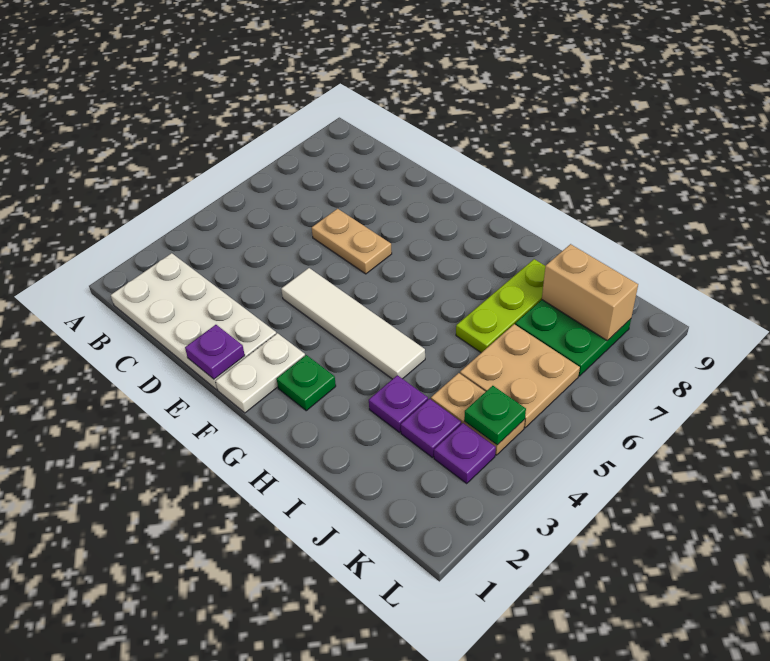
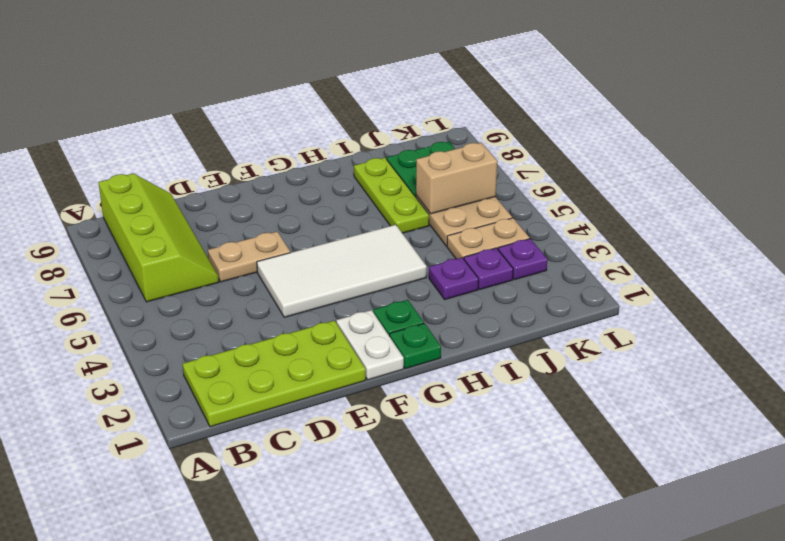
white 2x4 plate [111,253,276,390] -> lime 2x4 plate [183,321,366,427]
none -> lime 2x4 slope [99,173,219,302]
purple 1x1 plate [185,325,245,379] -> none
white 1x4 tile [281,268,425,379] -> white 2x4 tile [257,225,427,317]
tan 1x2 brick [542,244,638,341] -> tan 1x2 brick moved to [416,143,497,214]
green 1x1 plate [464,386,526,445] -> green 1x1 plate moved to [390,323,441,369]

